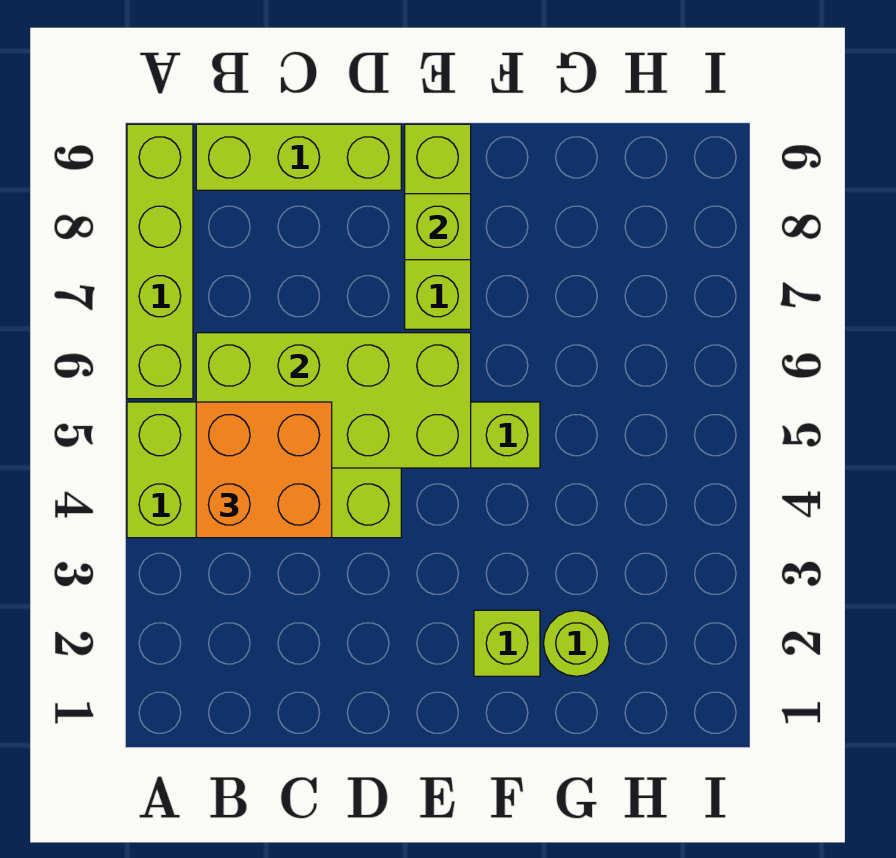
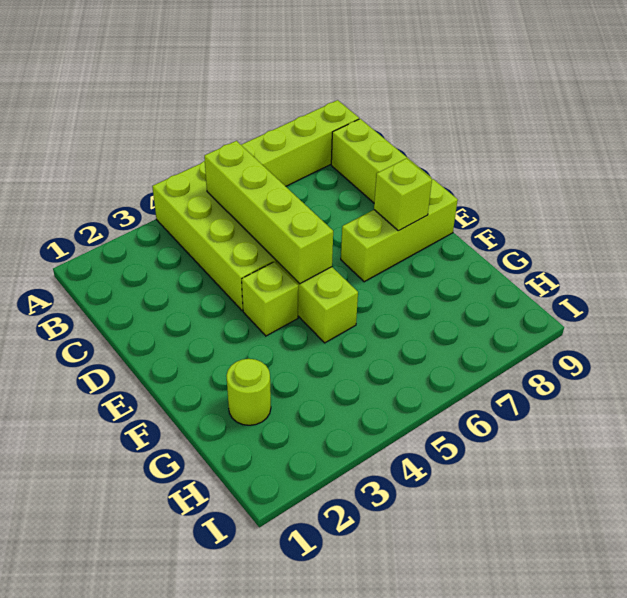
orange 2x2 brick [196,402,332,538] -> none
lime 2x4 brick [196,333,471,468] -> lime 1x4 brick [204,141,333,284]
lime 1x1 brick [474,610,540,676] -> lime 1x1 brick moved to [242,262,298,336]

